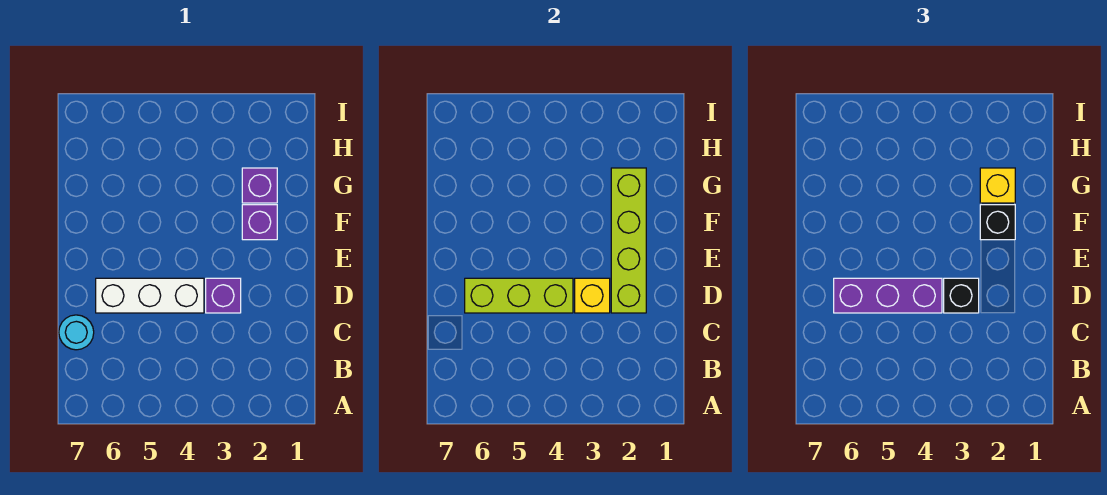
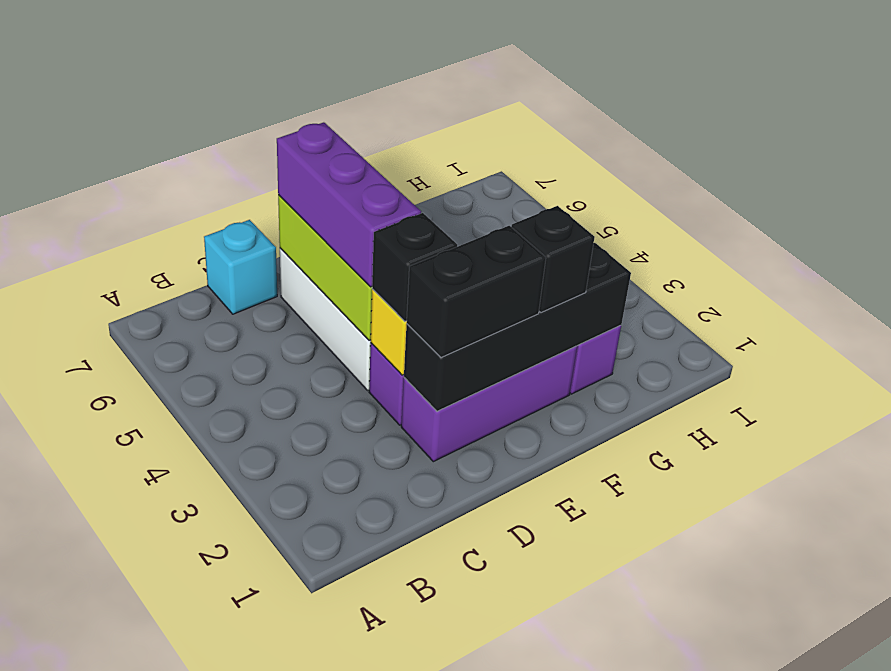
cyan 1x1 round brick [59,315,94,350] -> cyan 1x1 brick [204,220,277,314]
lime 1x4 brick [611,168,646,313] -> black 1x4 brick [404,243,631,411]
none -> black 1x2 brick [407,226,546,358]
purple 1x1 brick [242,205,277,240] -> purple 1x3 brick [401,346,577,462]
yellow 1x1 brick [980,168,1015,203] -> none

